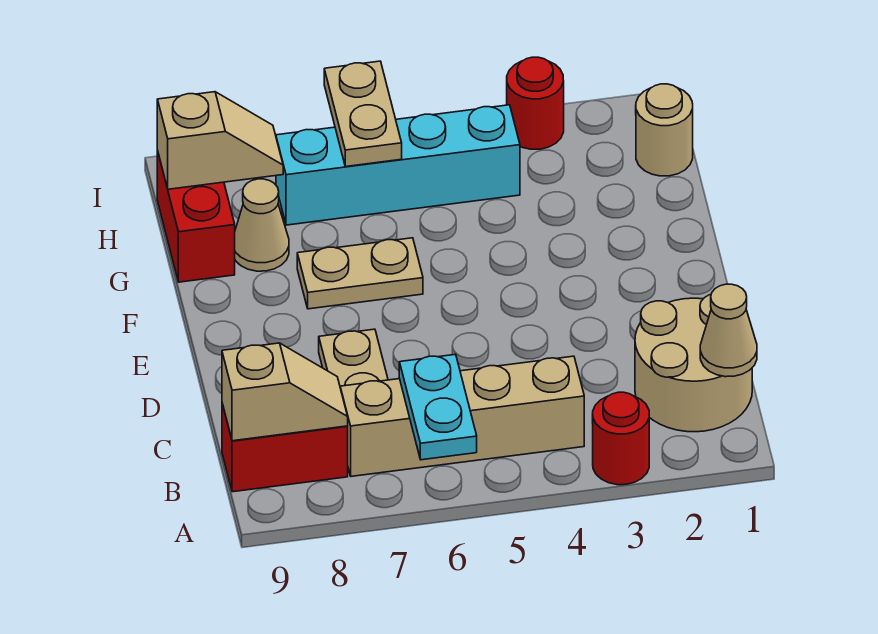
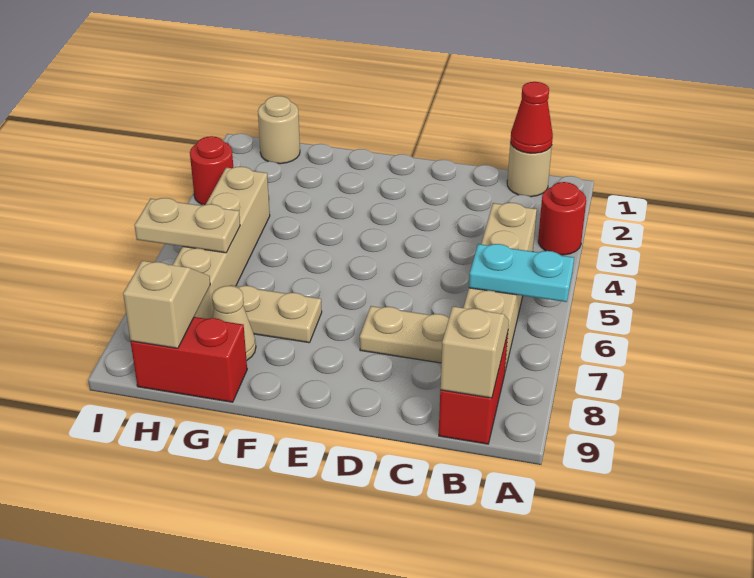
tan 2x2 round brick [635,295,752,432] -> tan 1x1 round brick [507,140,552,197]
tan 1x1 cone [700,284,757,377] -> red 1x1 cone [511,82,553,153]
tan 1x2 plate [297,238,423,309] -> tan 1x2 plate turned to [231,285,322,343]
cyan 1x4 brick [276,105,520,225] -> tan 1x4 brick [172,167,270,319]

